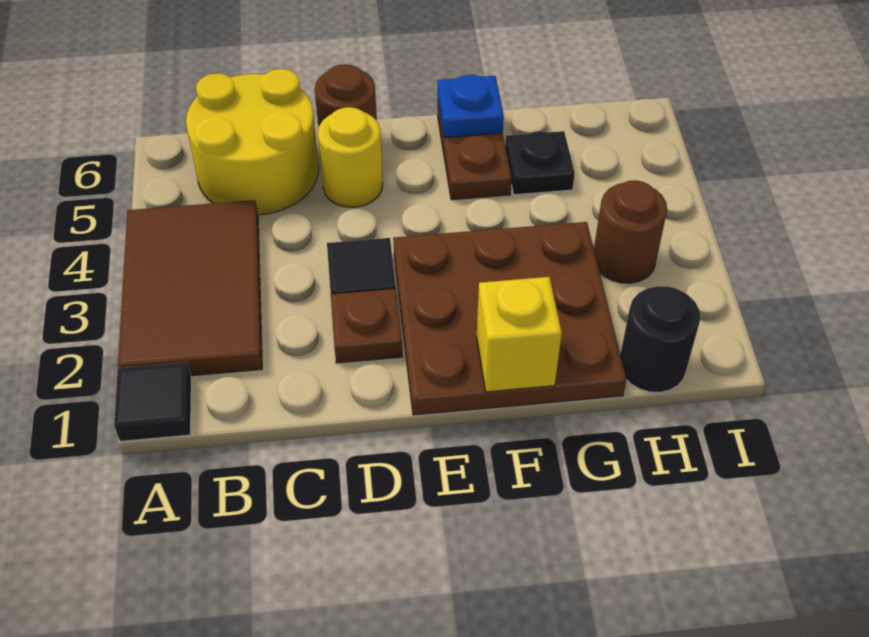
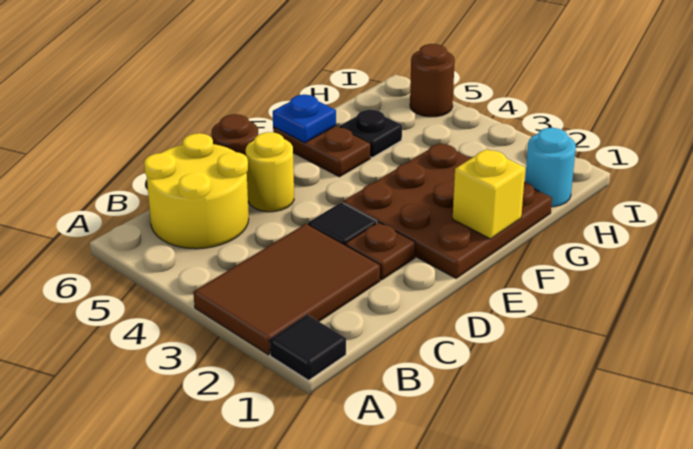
brown 2x3 tile [118,200,262,376] -> brown 2x3 tile turned to [193,224,380,355]
black 1x1 round brick [620,286,700,392] -> cyan 1x1 round brick [525,128,576,207]
brown 1x1 round brick [594,180,667,283] -> brown 1x1 round brick moved to [410,44,455,117]

